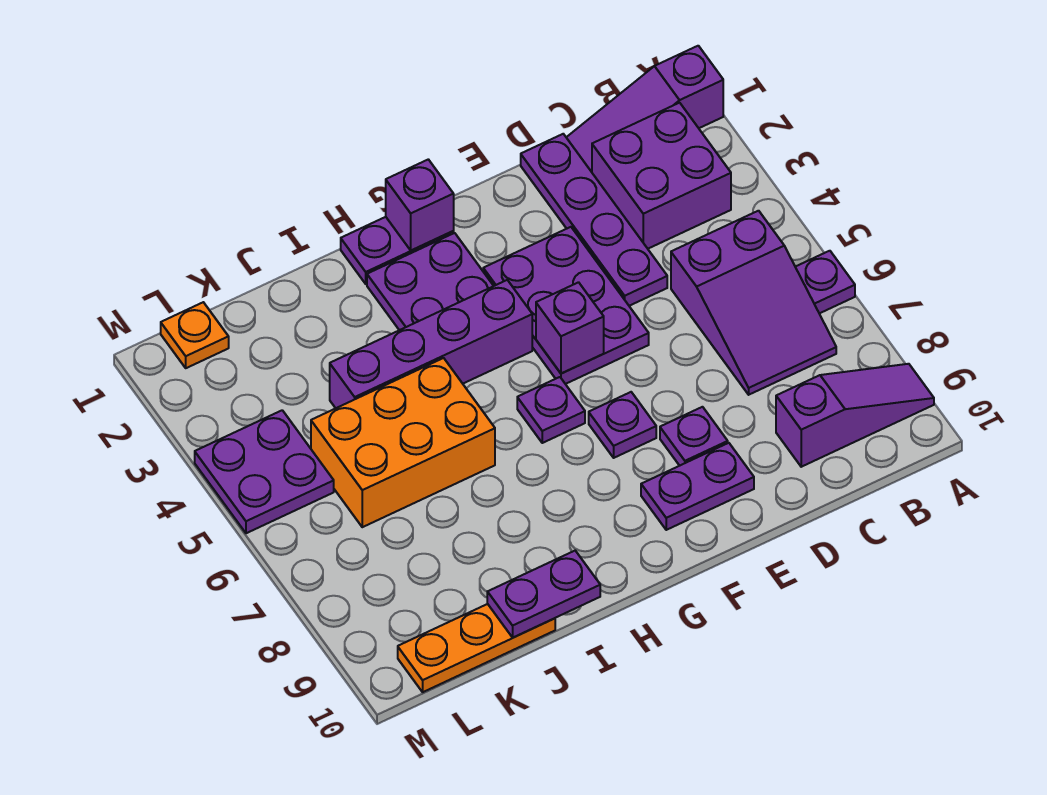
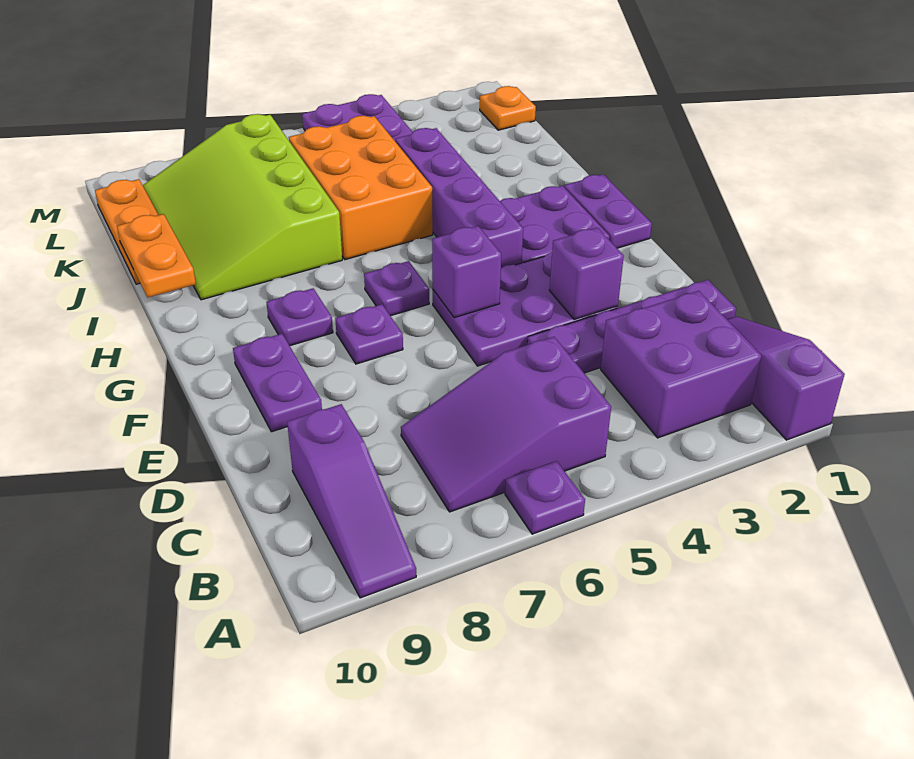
purple 1x1 plate [660,407,728,466] -> purple 1x1 plate moved to [266,288,333,346]
purple 1x1 brick [386,159,454,251] -> purple 1x1 brick moved to [549,228,624,319]
none -> lime 3x4 slope [143,114,342,300]
purple 1x2 plate [487,551,600,638] -> orange 1x2 plate [117,214,196,298]

